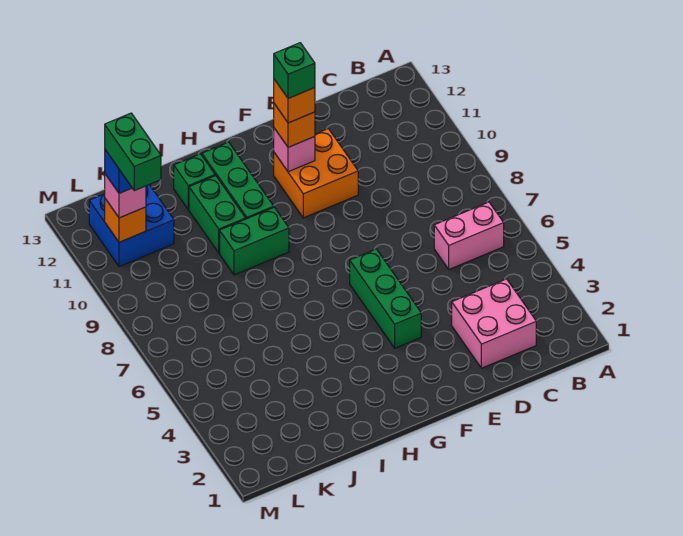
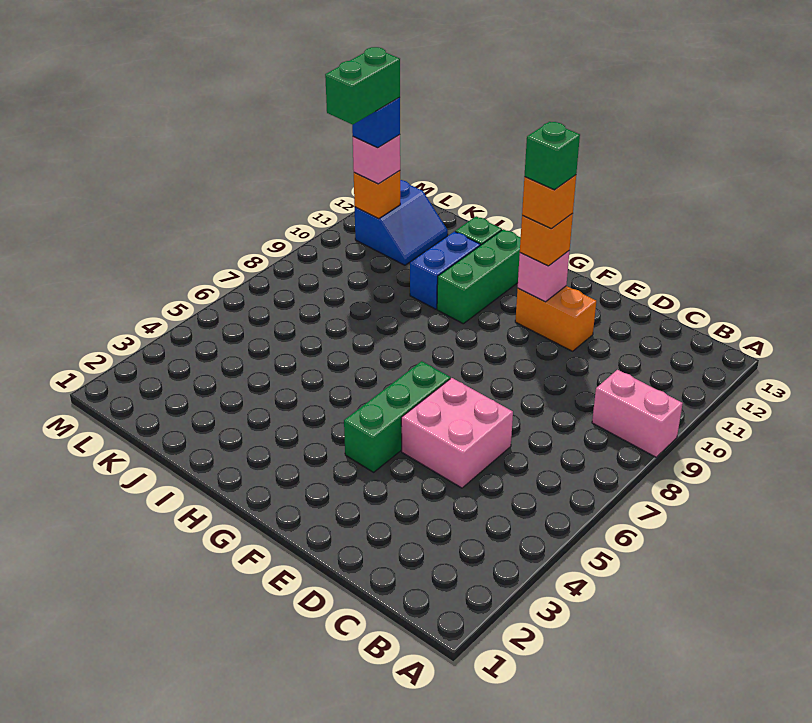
pink 1x2 brick [434,202,504,269] -> pink 1x2 brick moved to [592,370,683,457]
pink 2x2 brick [452,279,536,368] -> pink 2x2 brick moved to [401,378,513,488]
orange 2x2 brick [274,129,358,218] -> orange 1x2 brick [515,286,596,351]
green 1x2 brick [220,207,289,275] -> none
green 1x2 brick [189,176,246,253] -> blue 1x2 brick [410,231,480,309]
blue 2x2 brick [89,185,174,267] -> blue 2x2 slope [355,180,448,265]

